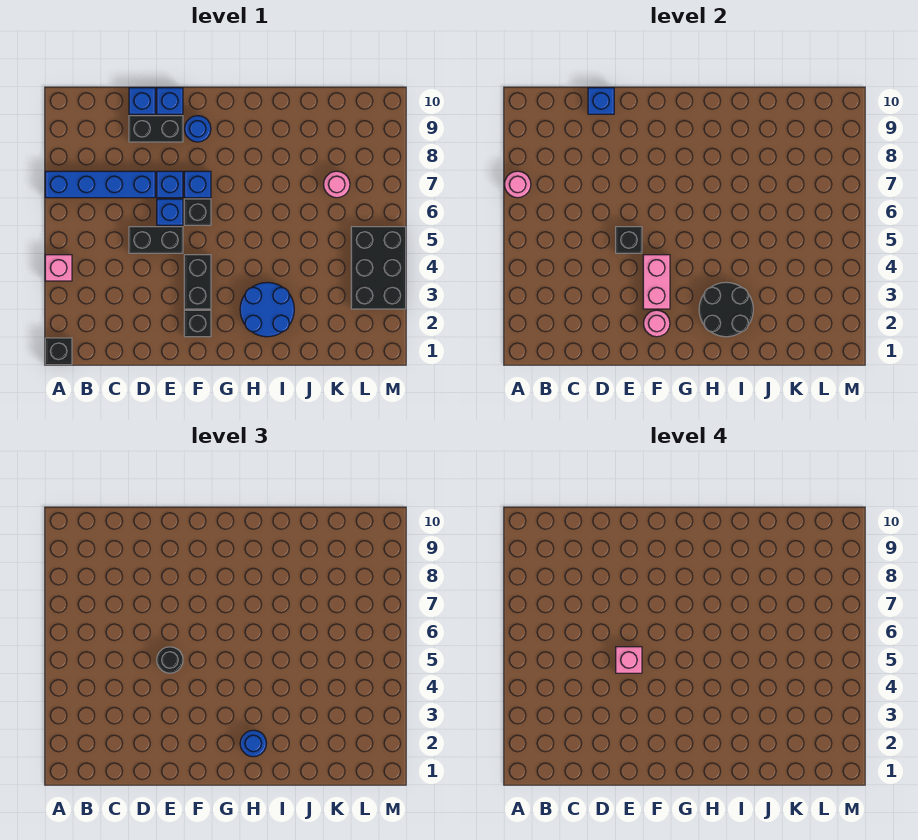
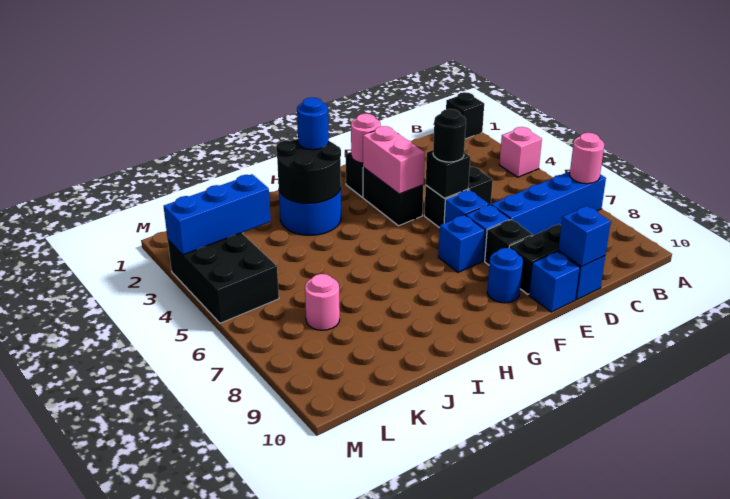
pink 1x1 brick [616,647,642,673] -> none
black 1x1 brick [184,199,211,225] -> black 1x1 brick moved to [485,219,533,265]
none -> blue 1x3 brick [164,174,271,255]

